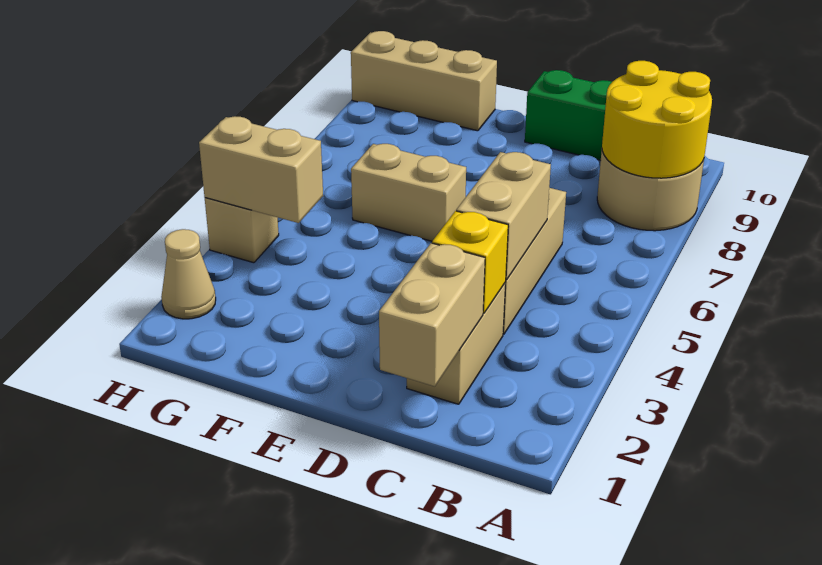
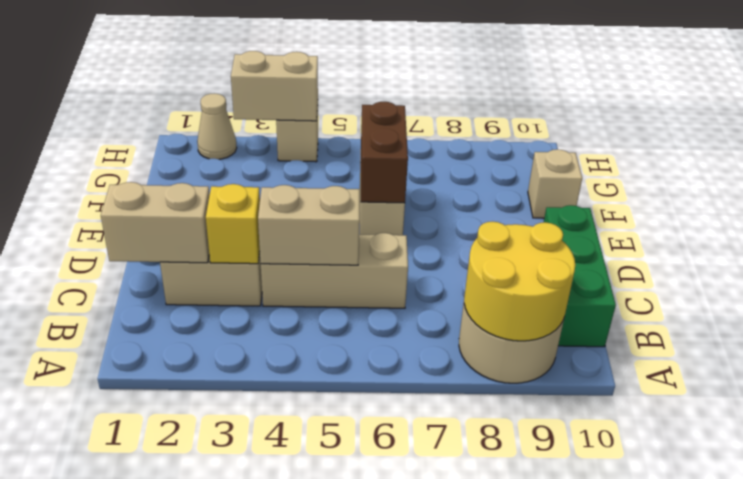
none -> brown 1x2 brick [361,102,408,203]
tan 1x3 brick [351,31,497,131] -> tan 1x1 brick [528,149,582,218]
tan 1x2 brick [199,116,323,223] -> tan 1x2 brick turned to [231,51,318,121]

